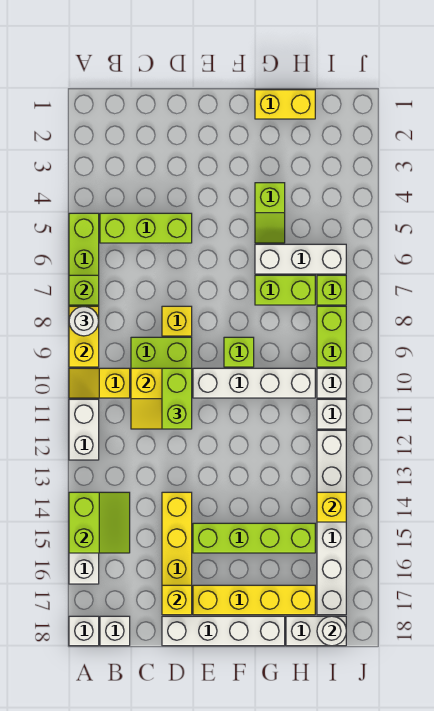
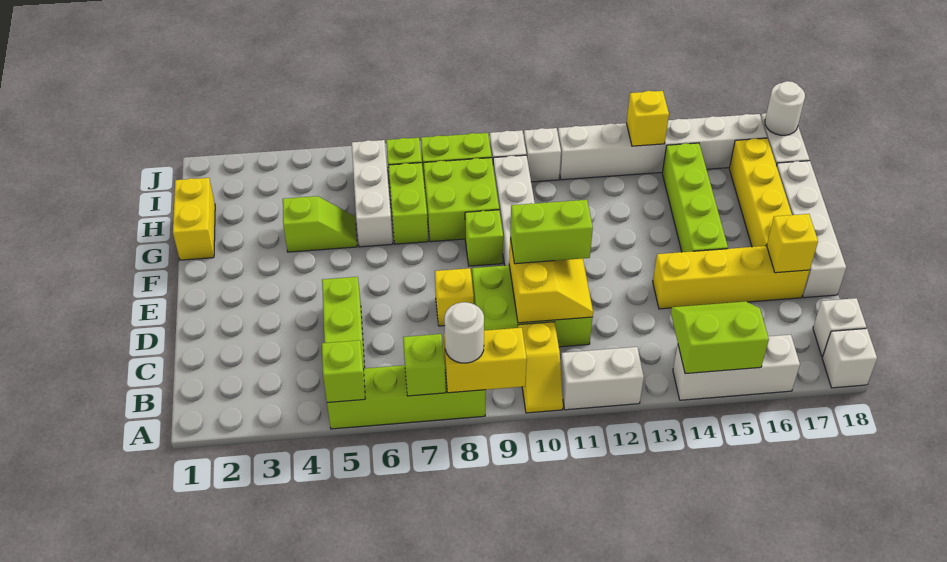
none -> lime 1x1 brick [322,340,365,403]
none -> lime 2x2 brick [423,158,499,242]

